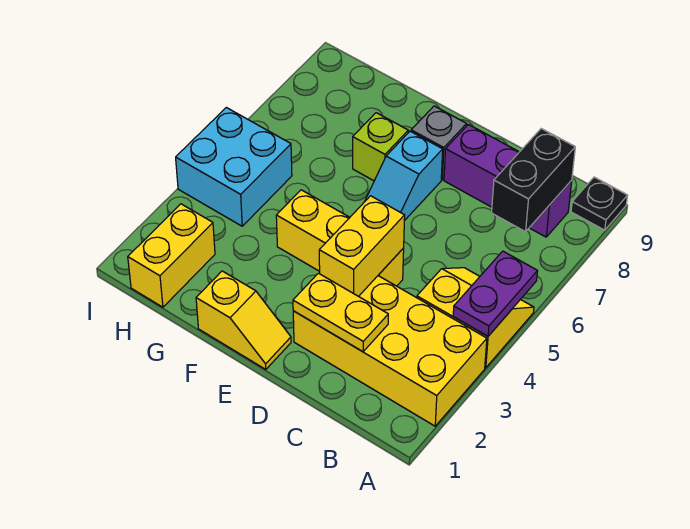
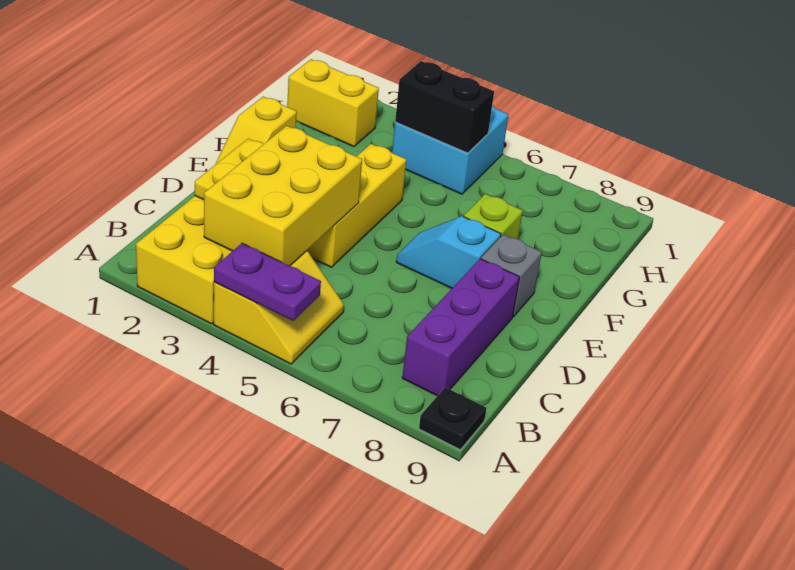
black 1x2 brick [492,129,575,232] -> black 1x2 brick moved to [395,61,494,153]
yellow 1x2 brick [319,196,405,296] -> yellow 2x3 brick [204,126,362,266]

